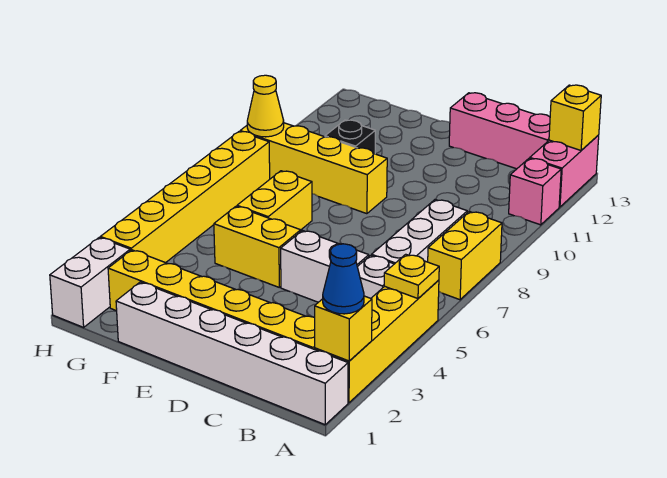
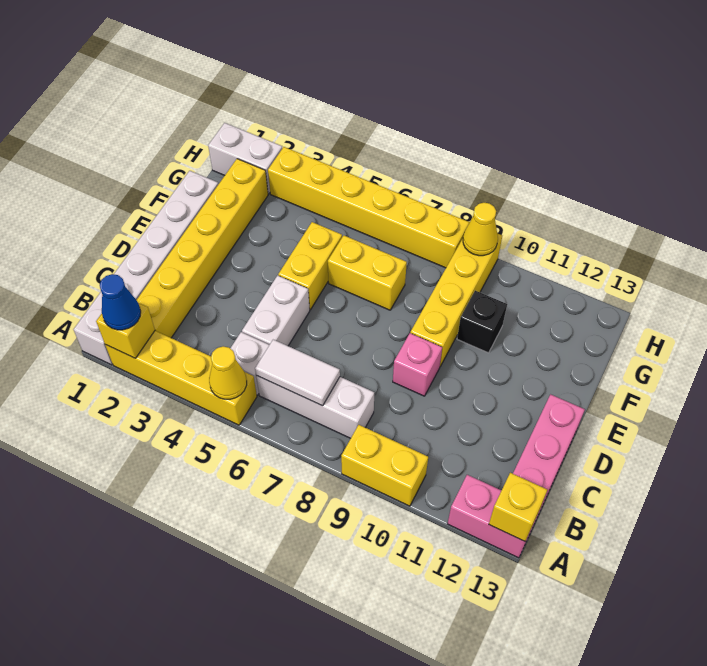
yellow 1x1 plate [384,254,439,299] -> yellow 1x1 cone [209,346,247,399]
yellow 1x2 brick [428,211,502,300] -> yellow 1x2 brick moved to [341,425,428,506]
pink 1x1 brick [509,158,561,225] -> pink 1x1 brick moved to [393,333,442,396]
none -> white 1x2 tile [255,340,340,406]

